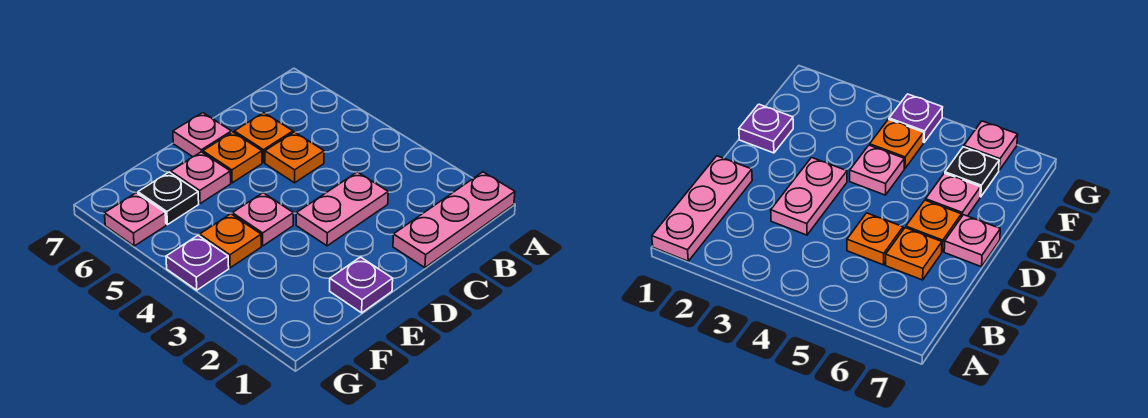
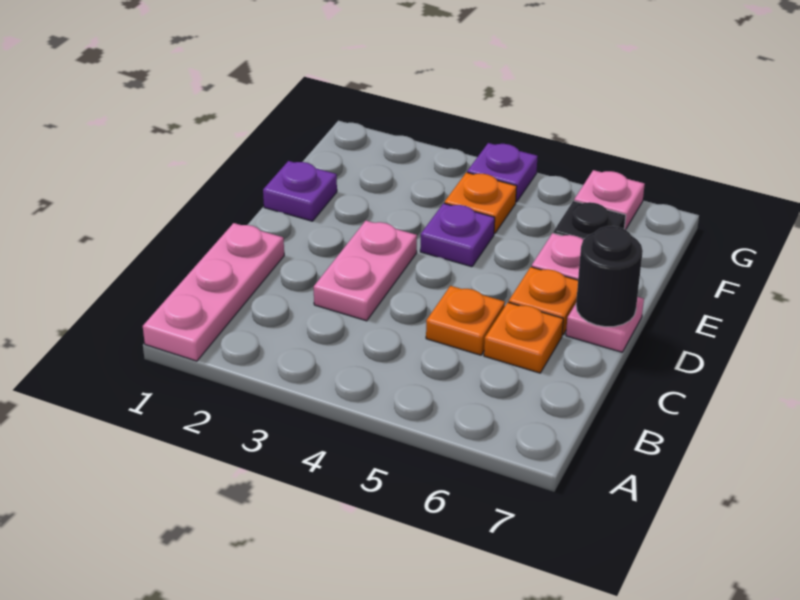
none -> black 1x1 round brick [576,226,643,327]
pink 1x1 plate [232,193,293,246] -> purple 1x1 plate [420,203,495,267]

